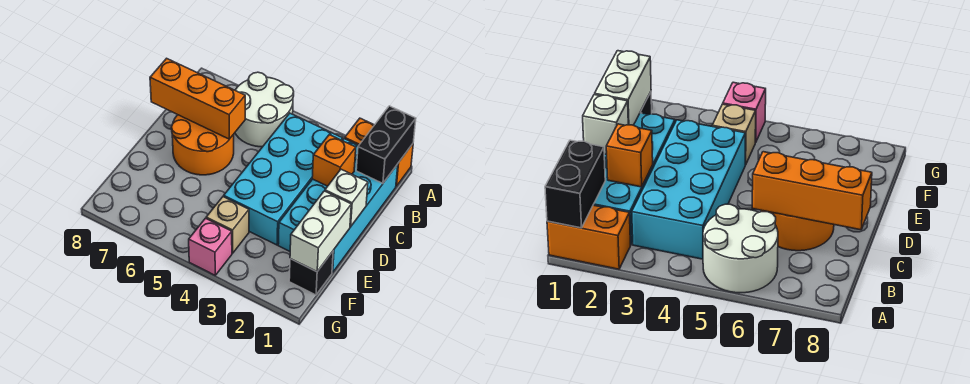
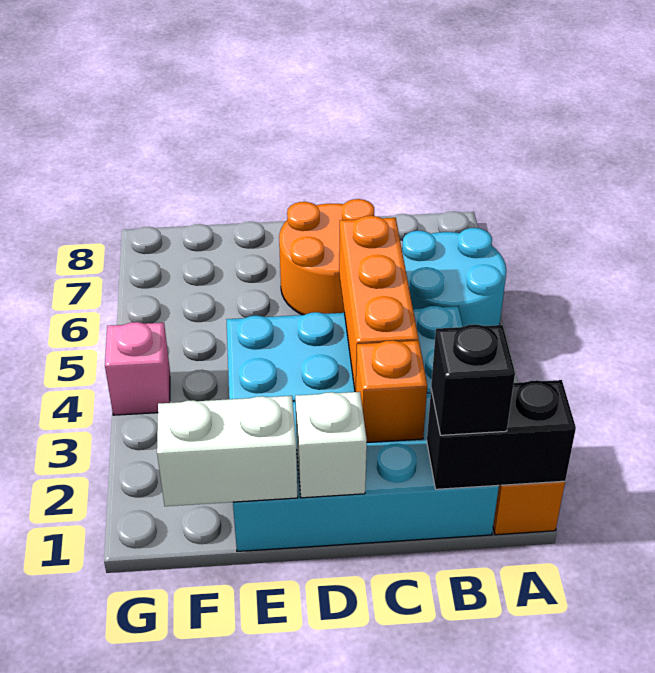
white 2x2 round brick [235,72,294,147] -> cyan 2x2 round brick [402,228,506,326]
orange 1x3 brick [150,58,245,139] -> orange 1x3 brick moved to [339,216,419,392]
black 1x1 brick [289,251,333,295] -> black 1x1 brick moved to [431,324,515,435]
tan 1x1 brick [206,197,249,253] -> none

